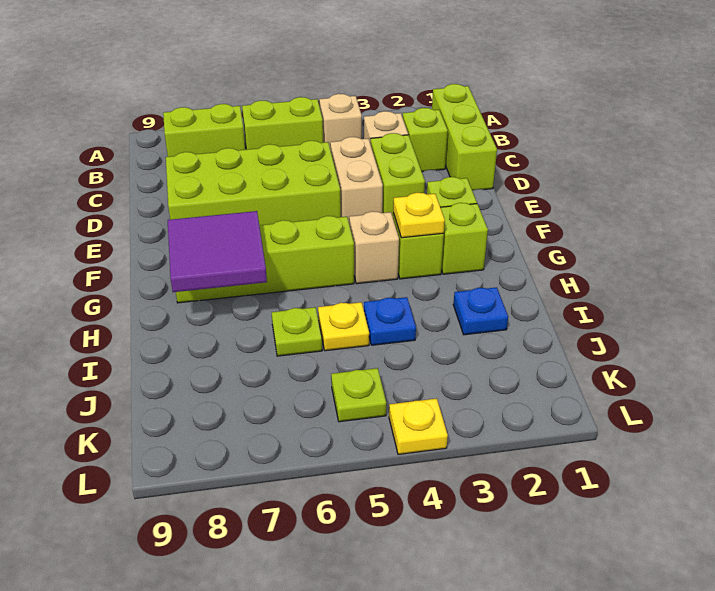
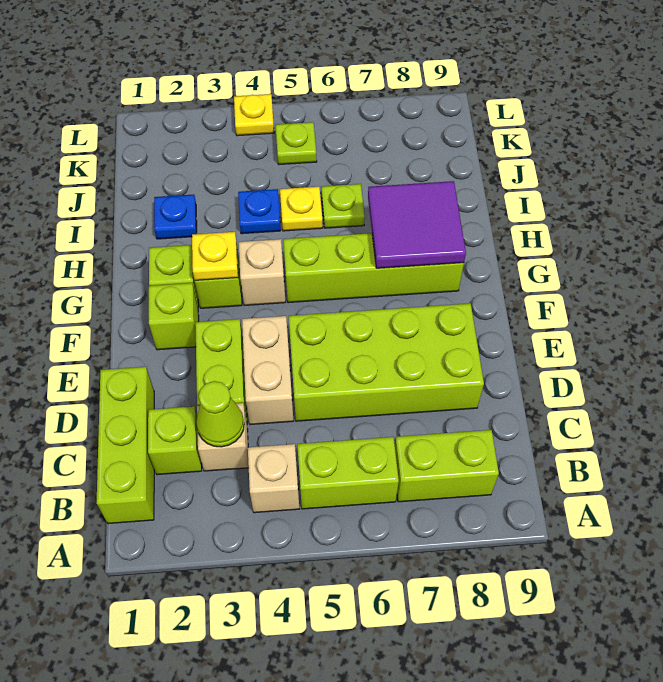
none -> lime 1x1 cone [196,381,244,447]

